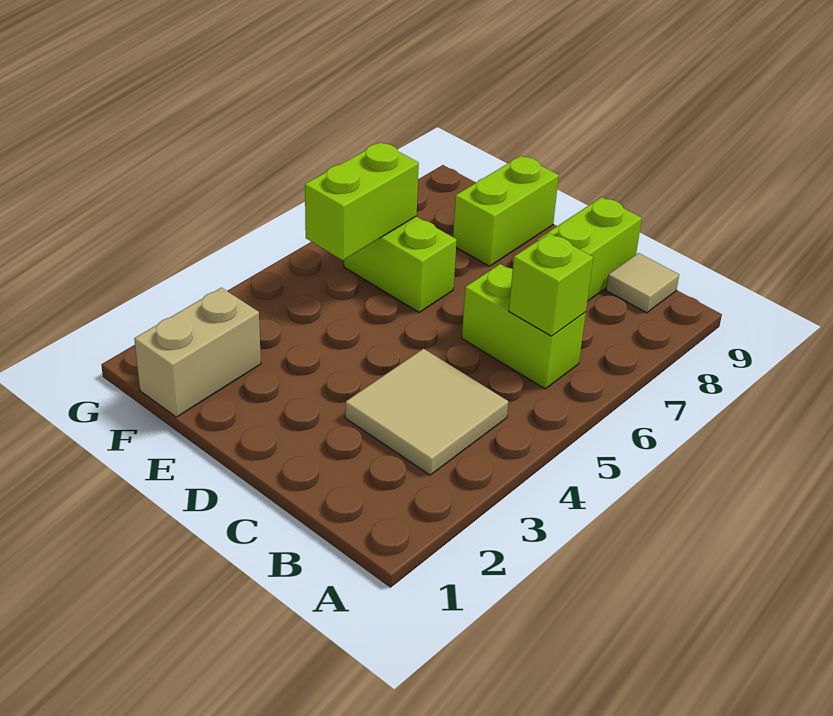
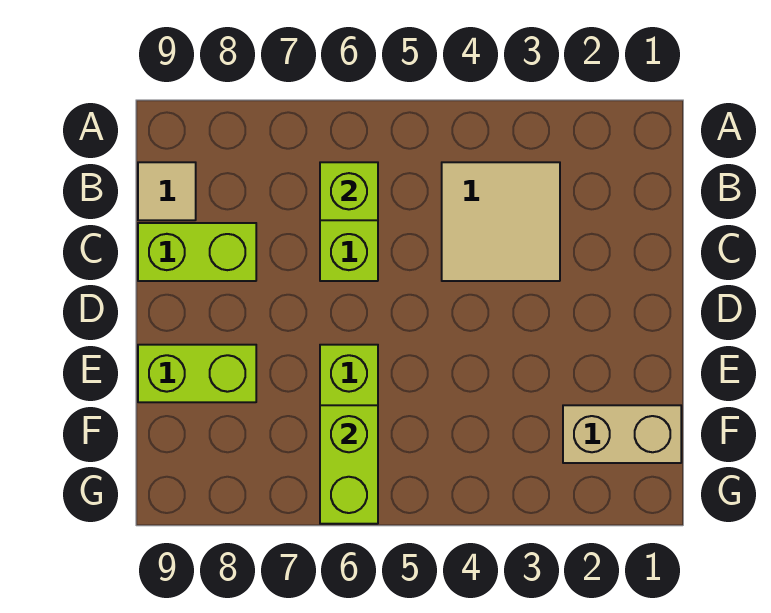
lime 1x2 brick [305,142,419,260] -> lime 1x2 brick turned to [320,405,378,524]

